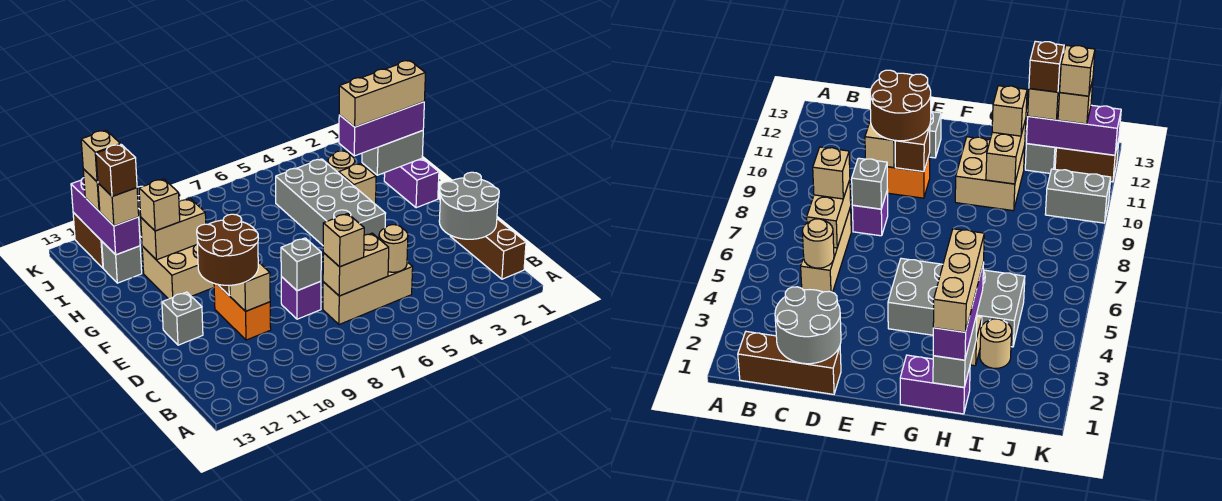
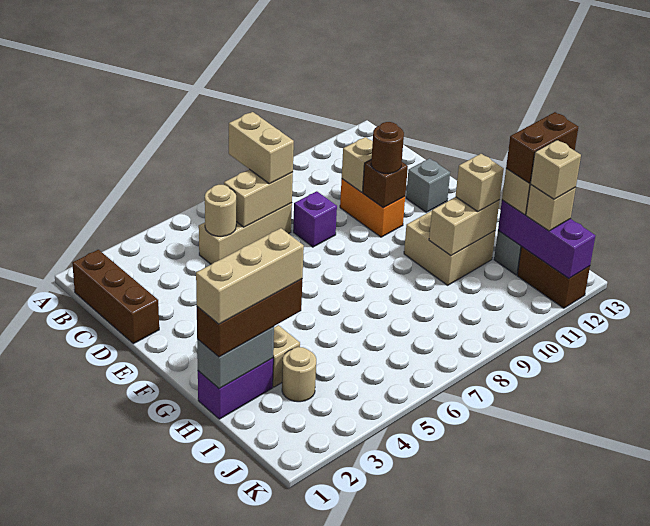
grey 2x2 round brick [439,172,499,239] -> none
tan 1x1 brick [323,213,364,267] -> tan 1x2 brick [229,112,294,184]
grey 1x1 brick [281,238,321,291] -> none
brown 2x2 round brick [197,214,258,285] -> brown 1x1 round brick [371,122,404,173]
grey 2x4 brick [276,159,386,245] -> none
purple 1x2 brick [384,159,439,208] -> purple 1x2 brick turned to [198,358,273,419]
purple 1x3 brick [339,102,424,156] -> brown 1x3 brick [197,279,302,357]
brown 1x1 brick [96,144,137,196] -> brown 1x2 brick [506,112,578,183]
grey 1x2 brick [1045,169,1111,223] -> none

